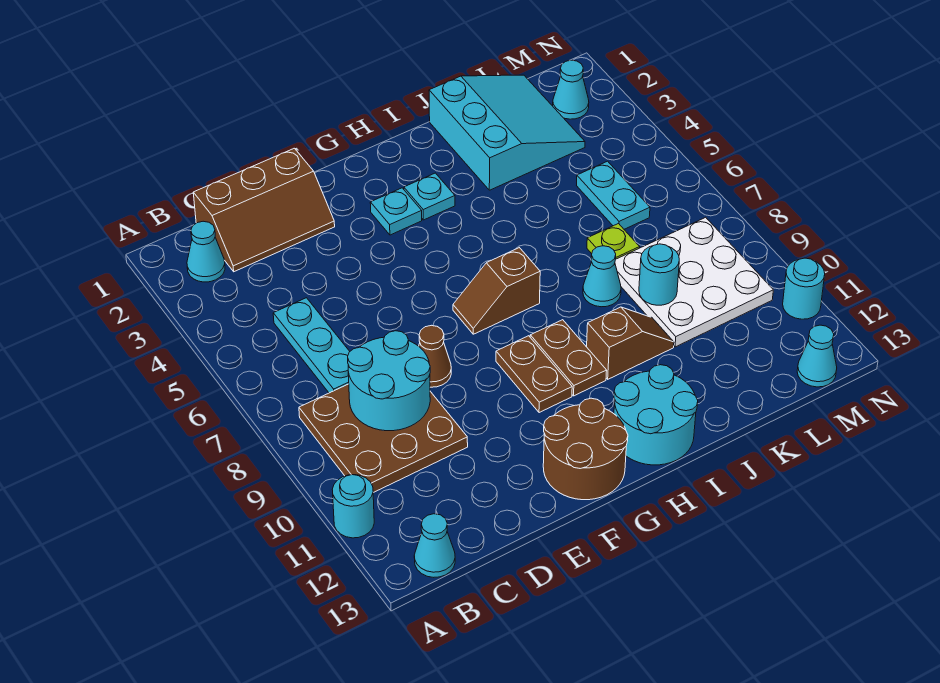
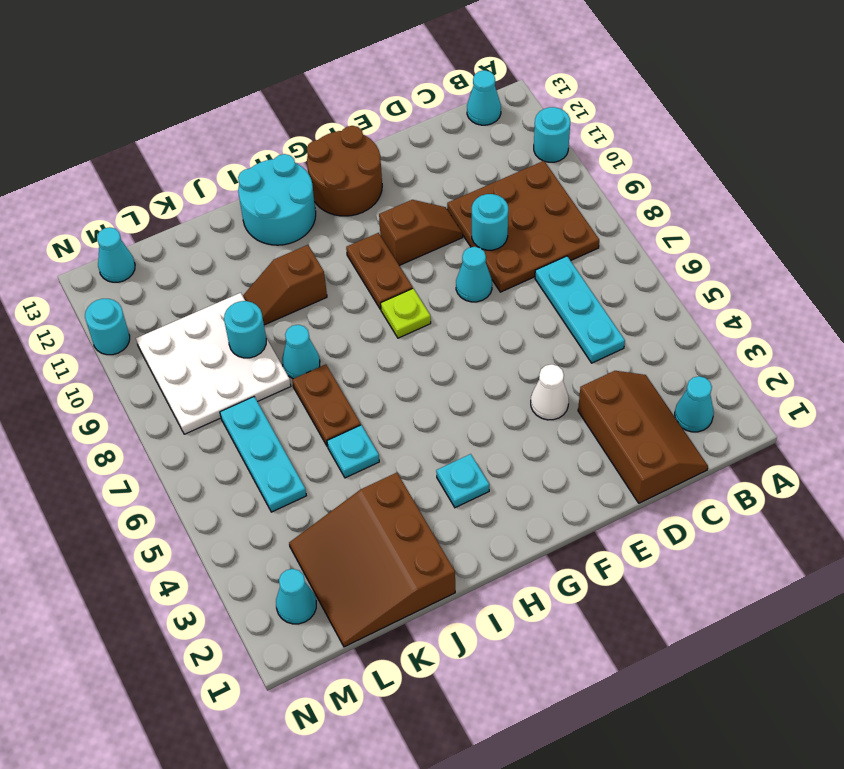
brown 2x3 slope [193,148,335,272] -> brown 2x3 slope turned to [578,371,708,503]
cyan 2x2 round brick [348,331,430,431] -> cyan 1x1 round brick [472,194,508,250]
none -> white 1x1 cone [531,364,569,420]
brown 1x1 cone [419,325,451,387] -> cyan 1x1 cone [456,247,492,302]
cyan 1x1 plate [370,188,422,235] -> cyan 1x1 plate moved to [327,425,379,478]
brown 1x2 slope [453,248,540,334] -> brown 1x2 slope moved to [379,200,463,266]
brown 1x2 plate [530,320,607,396] -> brown 1x2 plate moved to [292,364,361,447]
cyan 3x3 slope [429,75,585,190] -> brown 3x3 slope [289,473,455,647]
lime 1x1 plate [587,224,640,259] -> lime 1x1 plate moved to [381,289,431,338]
cyan 1x2 plate [577,161,650,229] -> cyan 1x3 plate [220,397,306,512]

